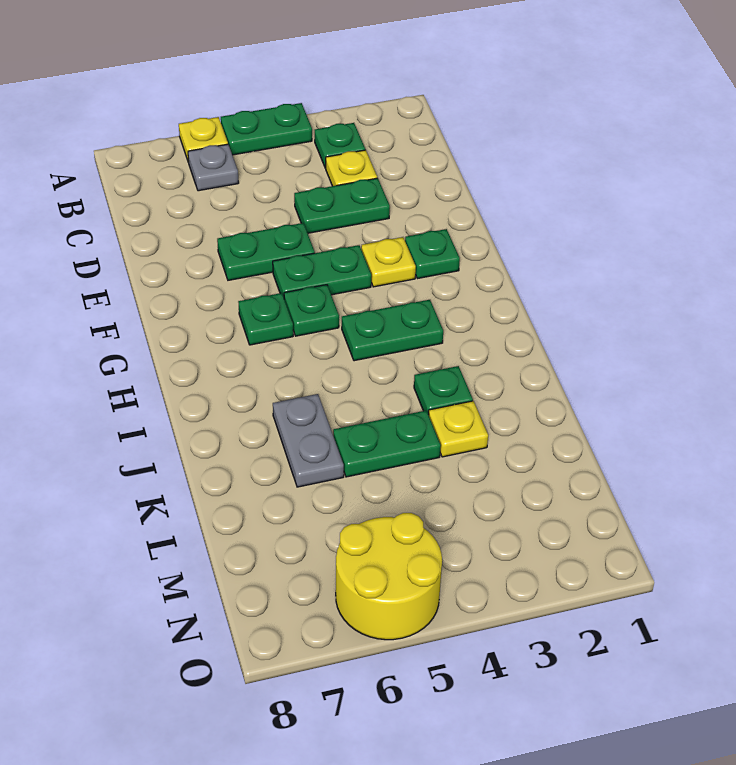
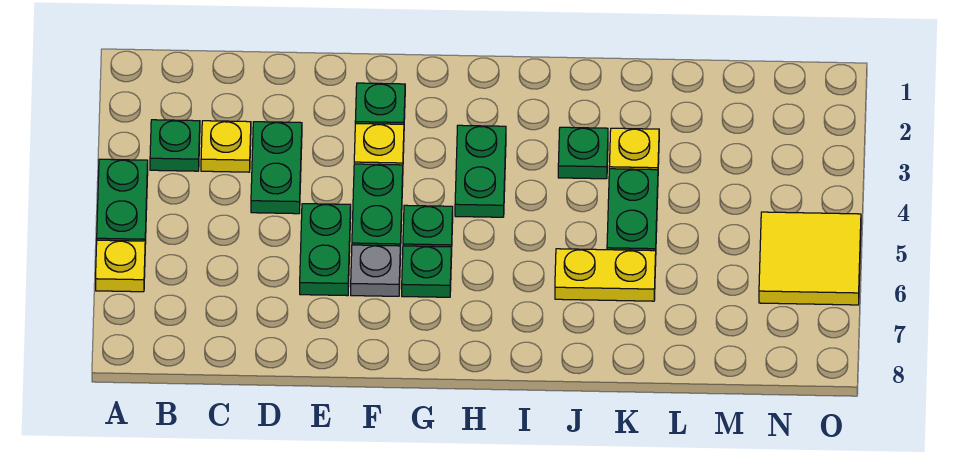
grey 1x1 plate [188,144,239,191] -> grey 1x1 plate moved to [351,245,400,296]
grey 1x2 plate [273,394,344,487] -> yellow 1x2 plate [555,249,656,301]
yellow 2x2 round brick [336,513,442,640] -> yellow 2x2 tile [759,212,861,305]

